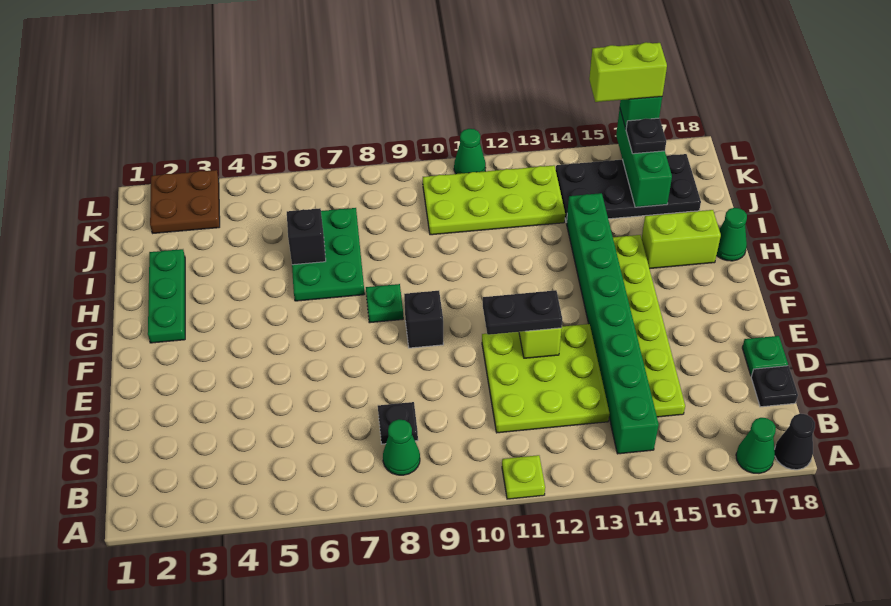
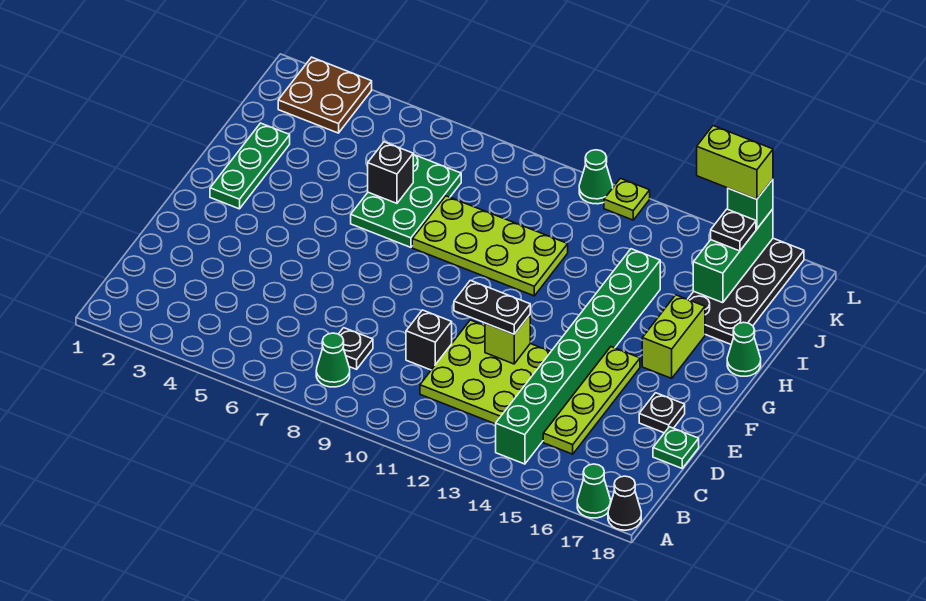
lime 1x1 plate [502,455,545,499] -> lime 1x1 plate moved to [604,178,650,220]
lime 1x6 plate [613,235,685,417] -> lime 1x4 plate [543,347,640,454]
black 1x1 plate [751,366,798,407] -> black 1x1 plate moved to [639,393,685,433]
black 1x1 brick [404,291,443,348] -> black 1x1 brick moved to [406,310,452,370]
green 1x1 plate [366,284,403,323] -> none
lime 1x2 brick [642,210,721,269] -> lime 1x2 brick turned to [642,295,705,378]
lime 2x4 plate [423,165,565,235] -> lime 2x4 plate moved to [412,196,568,296]
black 2x4 plate [556,154,701,222] -> black 2x4 plate turned to [688,238,804,344]

